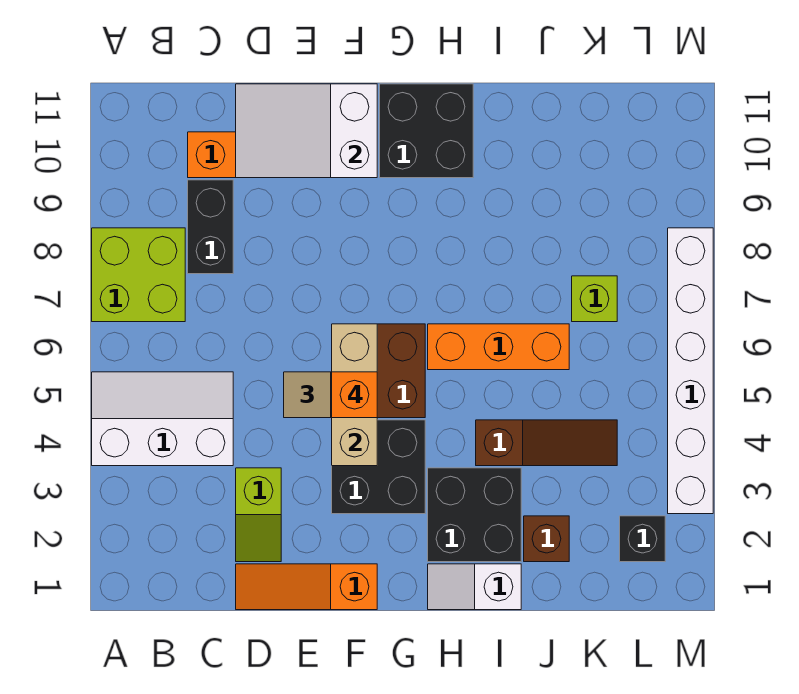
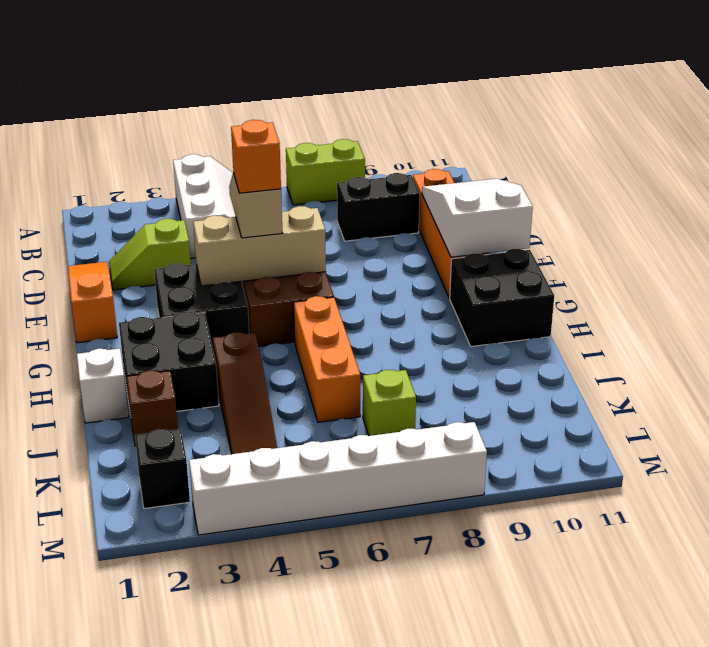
lime 2x2 brick [92,228,185,322] -> lime 1x2 brick [286,139,365,205]

